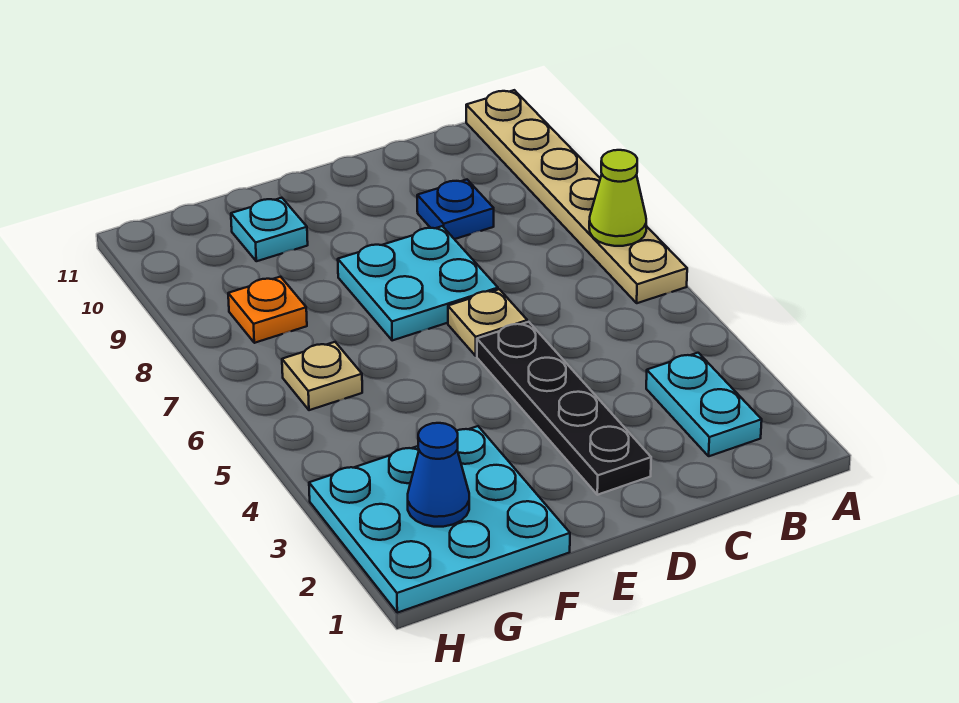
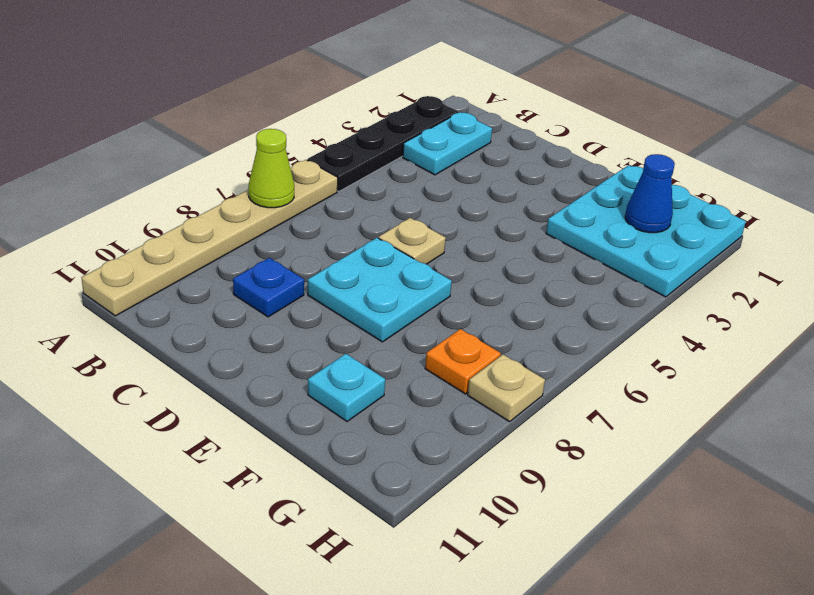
black 1x4 plate [477,322,651,495] -> black 1x4 plate moved to [307,96,458,192]
tan 1x1 plate [282,342,362,410] -> tan 1x1 plate moved to [468,355,545,422]

